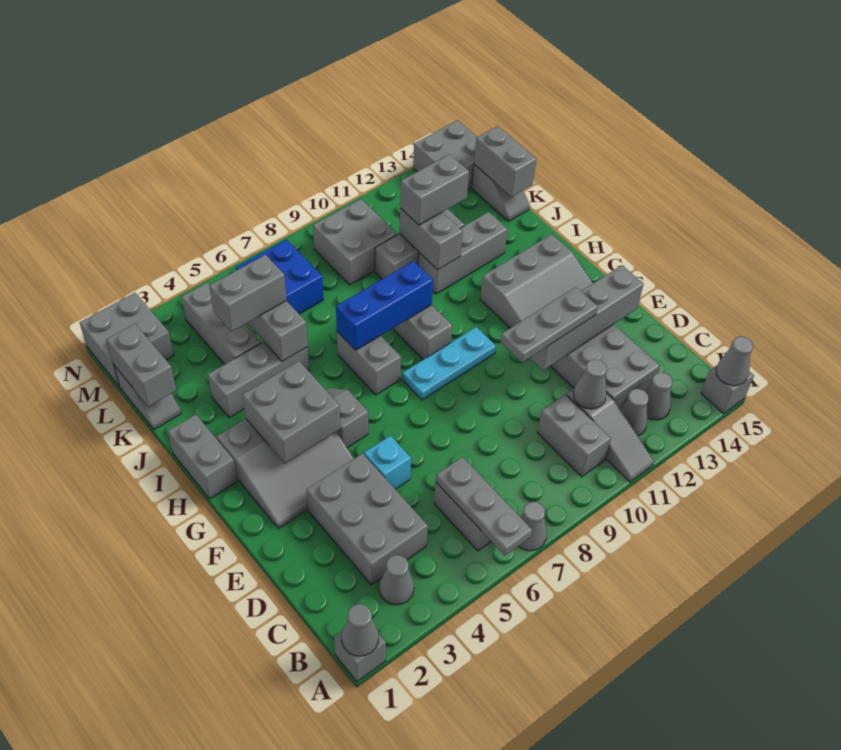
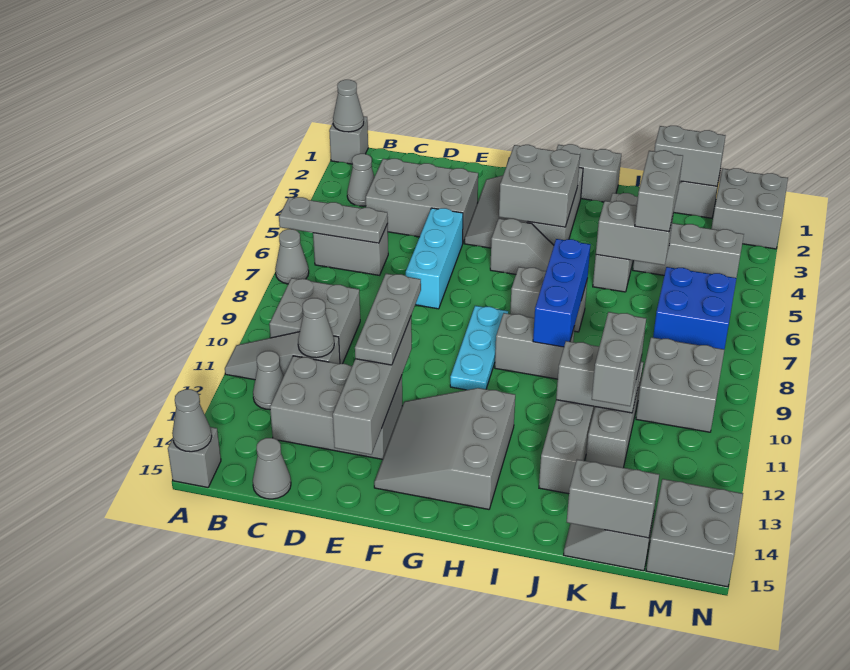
grey 1x2 brick [537,395,611,477] -> grey 2x2 brick [269,278,360,364]
grey 1x1 cone [645,372,672,420] -> grey 1x1 cone moved to [253,438,291,499]
cyan 1x1 brick [364,436,411,489] -> cyan 1x3 brick [406,208,463,309]

